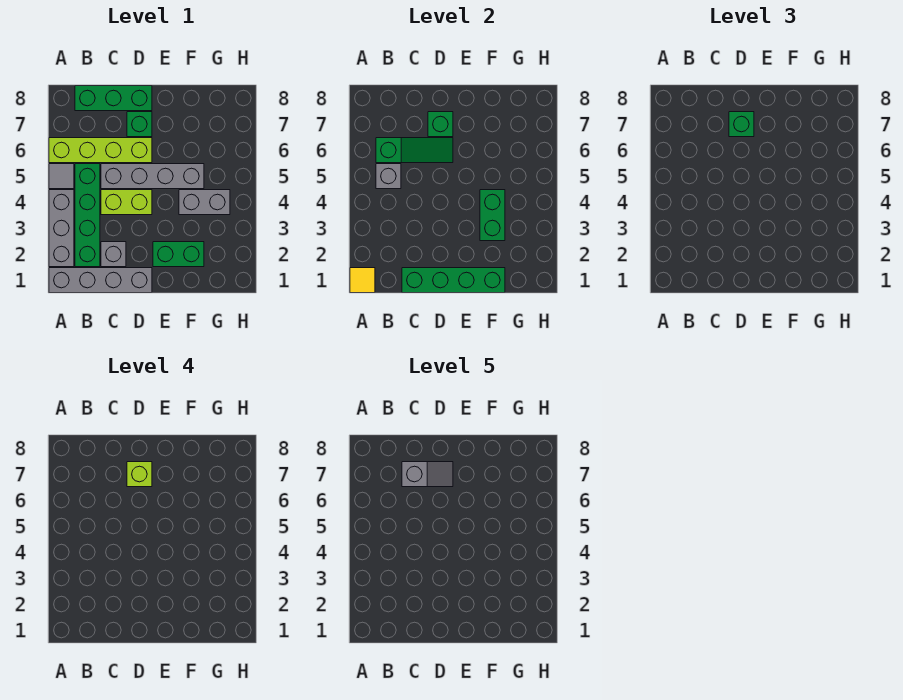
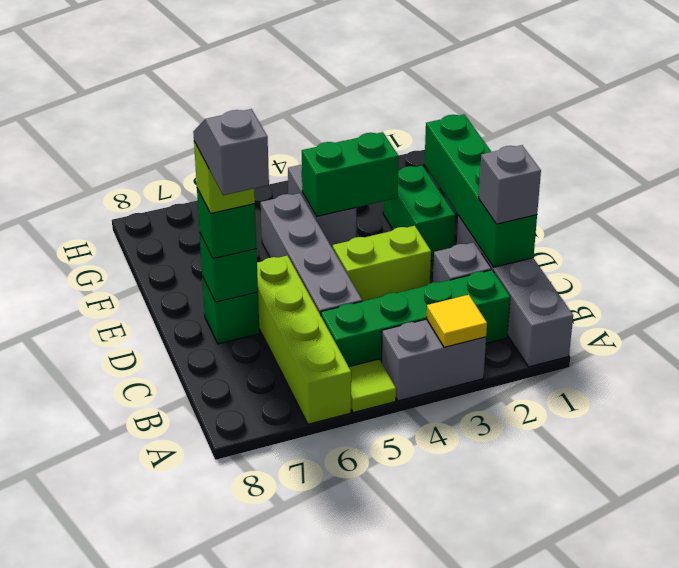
yellow 1x1 tile [350,268,375,293] -> yellow 1x1 tile moved to [427,295,487,347]
grey 1x3 brick [49,190,74,267] -> grey 1x2 brick [382,319,486,401]
grey 1x1 tile [49,164,74,189] -> lime 1x1 tile [349,359,396,413]
grey 1x1 brick [376,164,401,189] -> grey 1x1 brick moved to [479,145,541,224]
green 1x3 slope [376,138,453,163] -> none
green 1x3 brick [75,86,152,111] -> none
lime 1x2 brick [101,190,152,215] -> lime 1x2 brick turned to [333,226,431,301]

